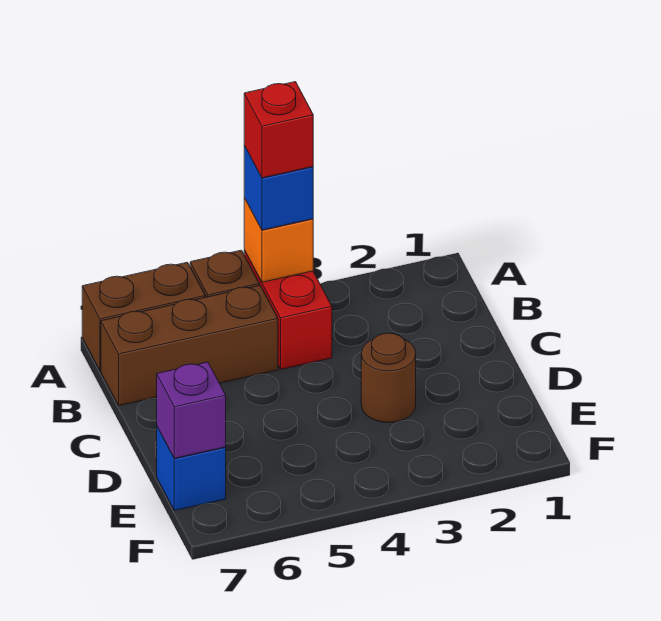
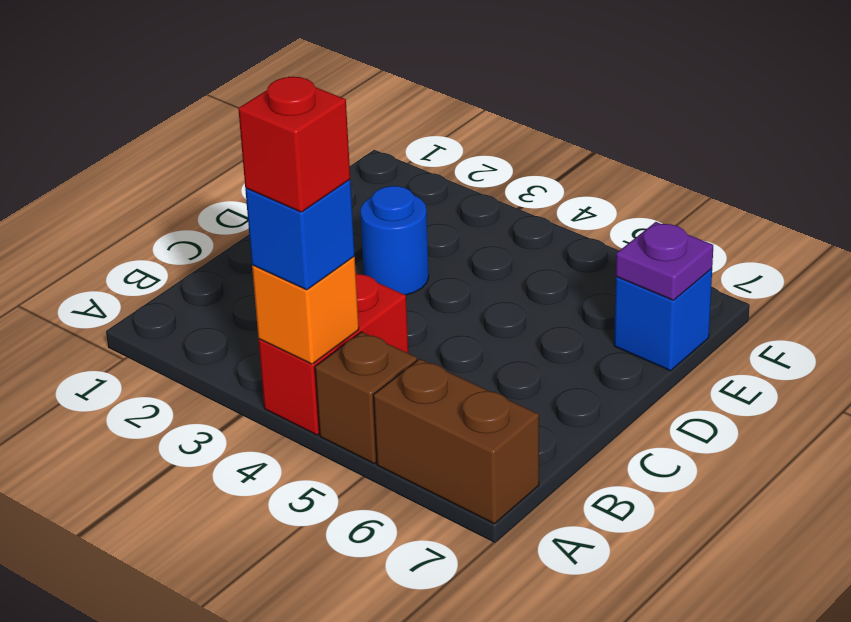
brown 1x3 brick [101,285,278,406] -> none
brown 1x1 round brick [361,333,416,423] -> blue 1x1 round brick [360,186,429,295]
purple 1x1 brick [157,362,226,458] -> purple 1x1 plate [616,222,713,300]

